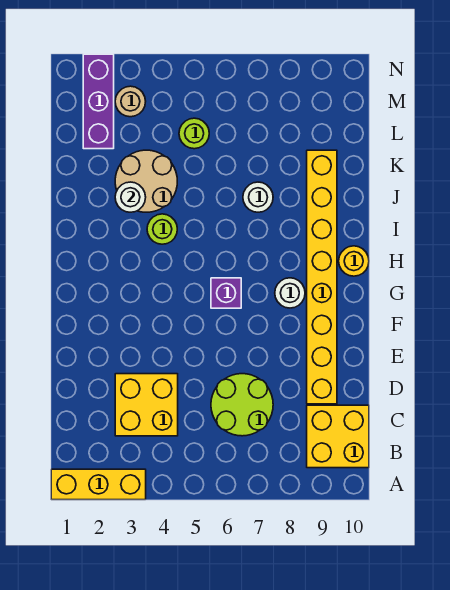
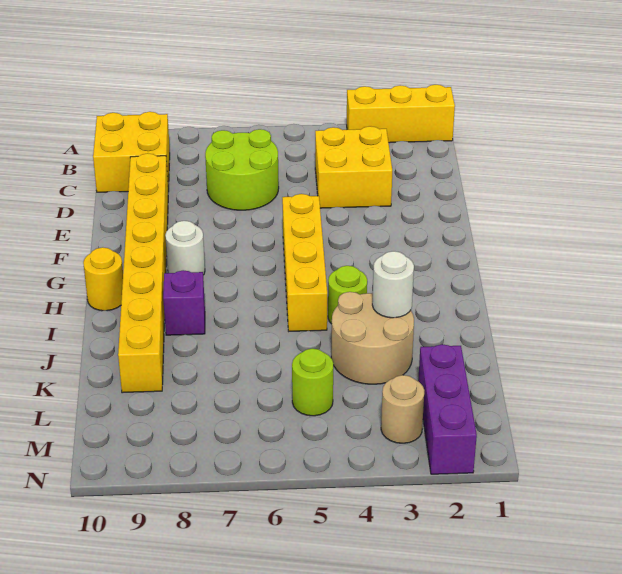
none -> yellow 1x4 brick [282,194,327,331]
purple 1x1 brick [211,278,241,308] -> purple 1x1 brick moved to [163,270,205,335]
white 1x1 round brick [243,182,273,212] -> none

